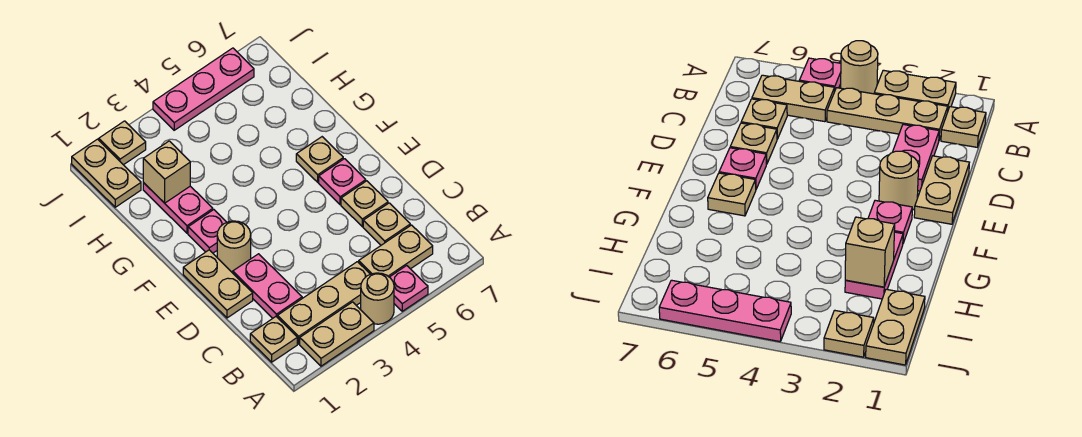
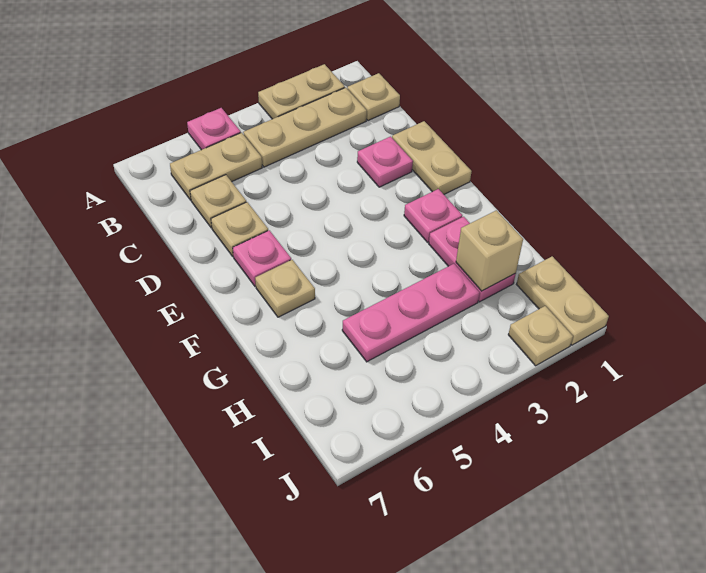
tan 1x1 round brick [361,273,394,324] -> none
pink 1x2 plate [233,254,302,318] -> pink 1x1 plate [357,137,413,187]
tan 1x1 round brick [217,221,251,272] -> none
pink 1x3 plate [153,48,254,130] -> pink 1x3 plate moved to [342,264,479,362]

